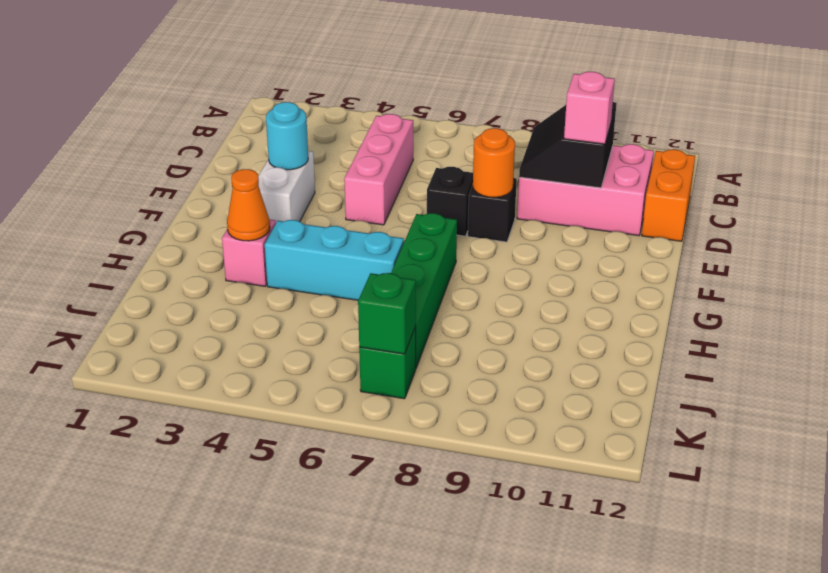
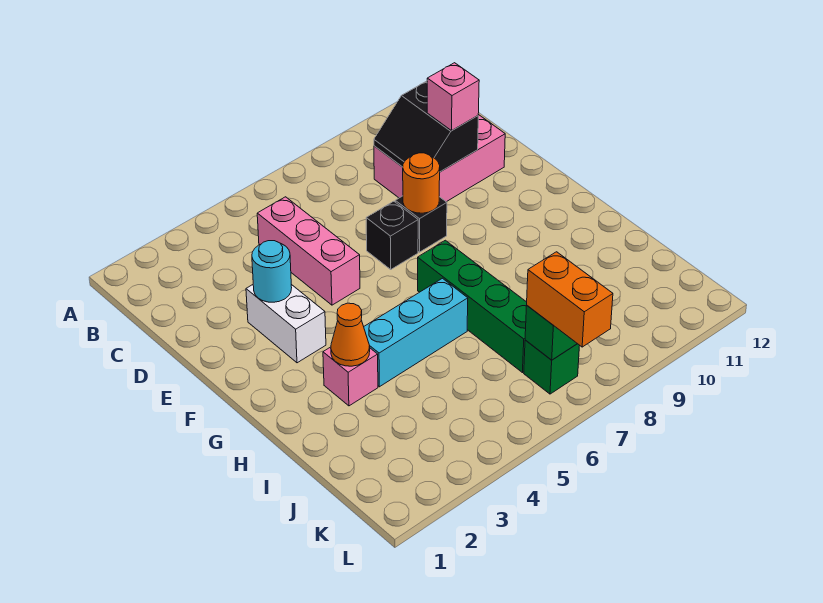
orange 1x2 brick [642,149,695,241] -> orange 1x2 brick moved to [527,252,613,347]

